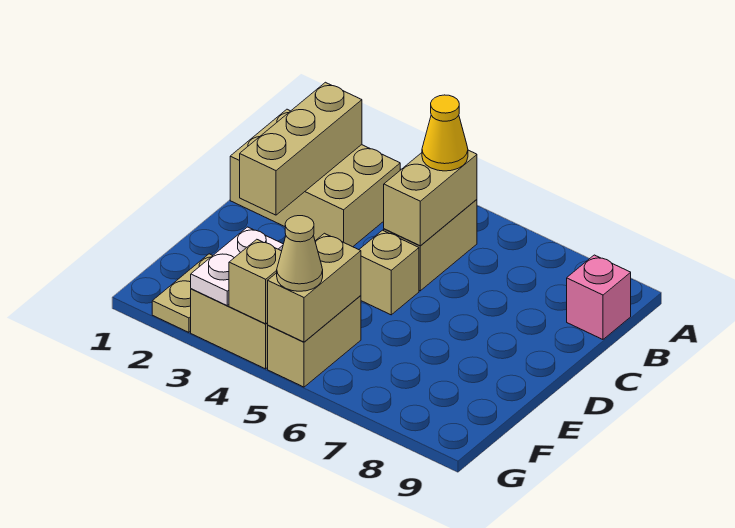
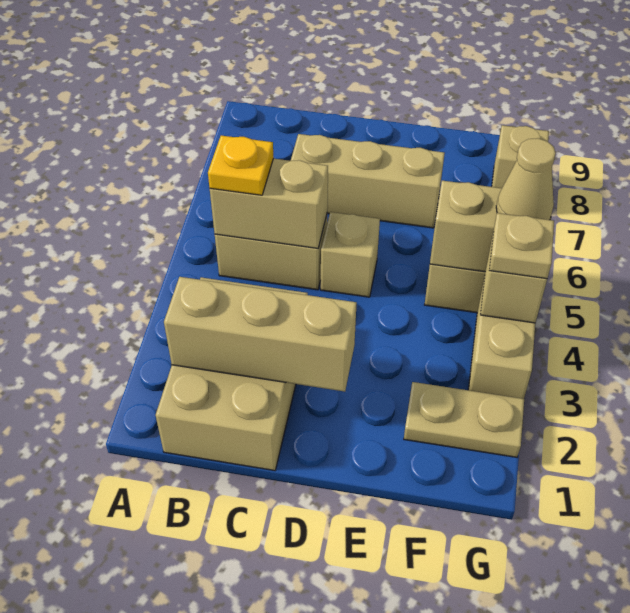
yellow 1x1 cone [422,95,468,171] -> yellow 1x1 plate [208,136,274,195]
pink 1x1 brick [567,255,631,339] -> none
none -> tan 1x3 brick [291,134,445,228]
white 1x2 plate [191,227,283,305] -> none
none -> tan 1x1 plate [489,213,554,279]
none -> tan 1x1 brick [492,125,549,188]

